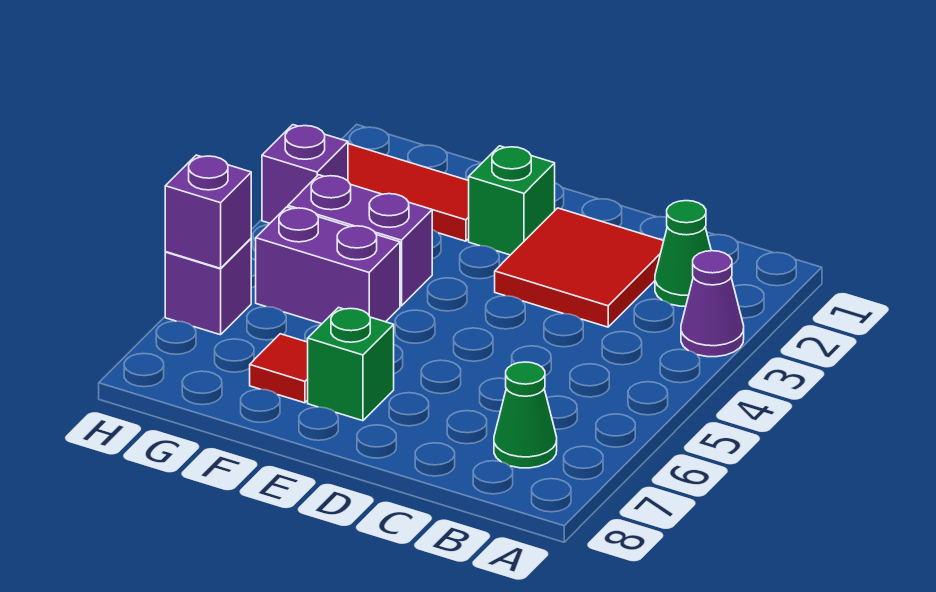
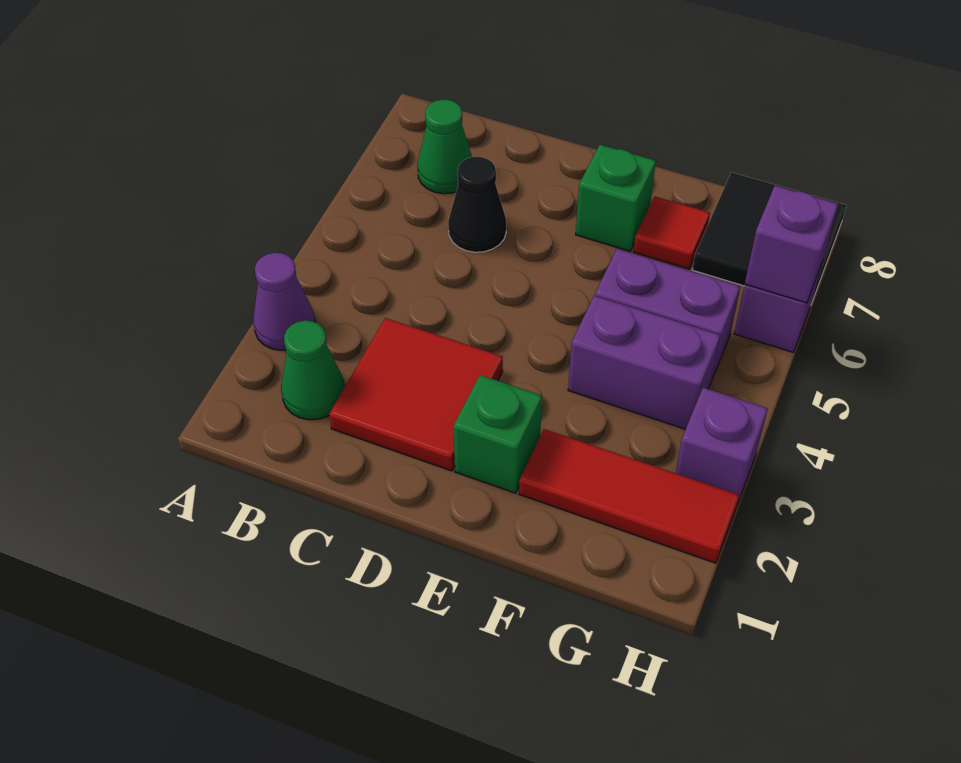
none -> black 1x1 cone [448,157,506,252]
none -> black 2x2 tile [692,172,846,304]

